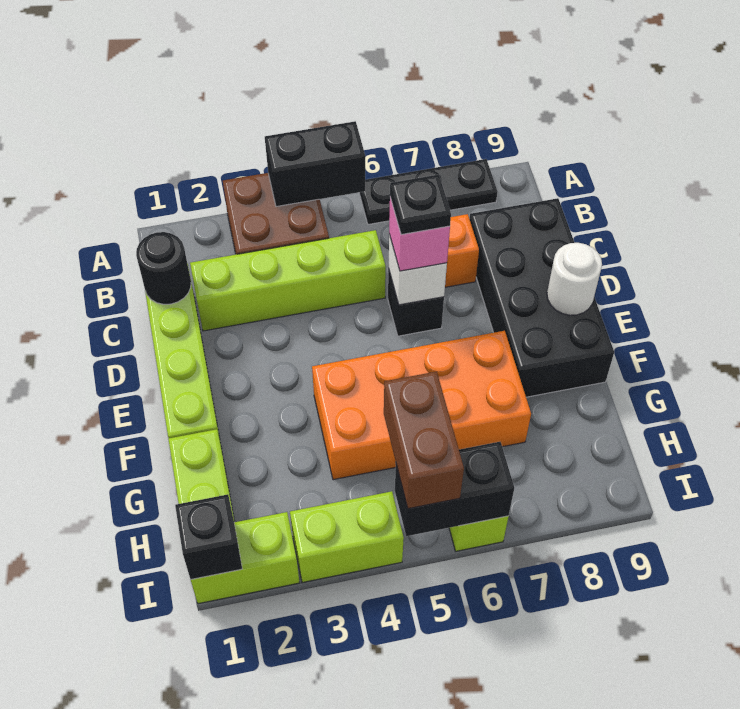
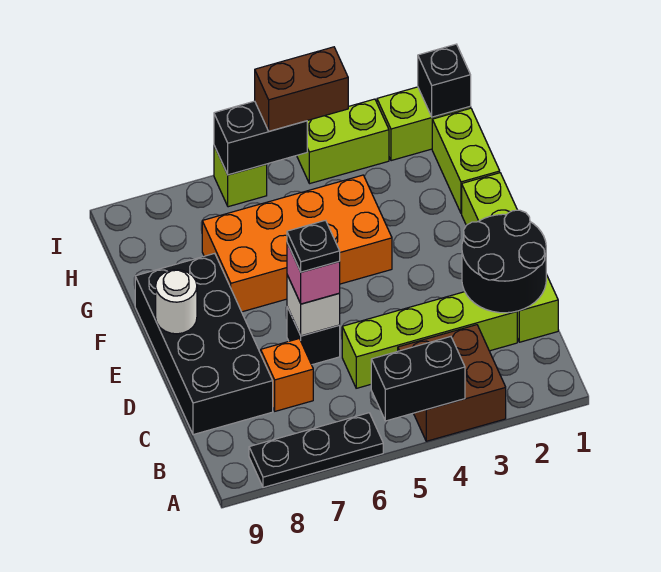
black 1x1 round brick [136,232,191,304] -> black 2x2 round brick [462,210,546,313]
brown 1x2 brick [384,372,464,509] -> brown 1x2 brick turned to [255,47,348,131]

